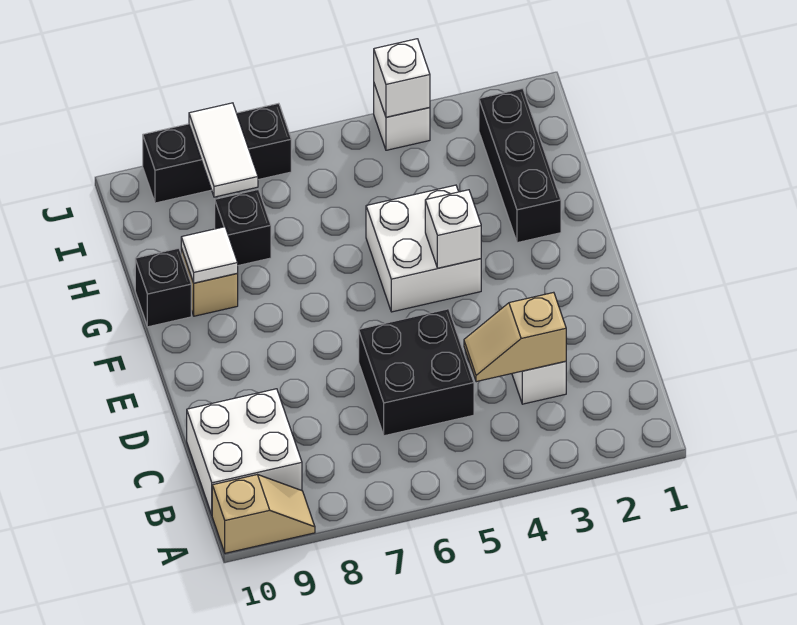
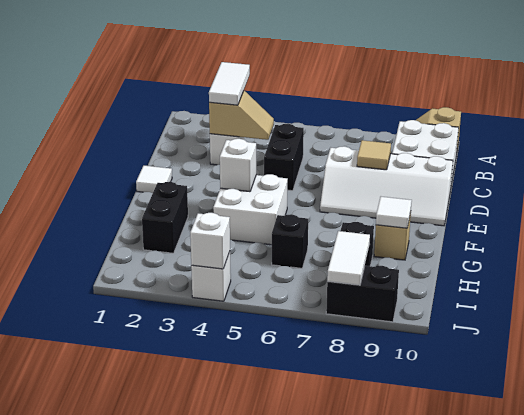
none -> white 1x2 tile [209,62,250,105]
black 2x2 brick [359,309,474,436] -> black 1x2 brick [264,124,304,191]
none -> white 2x4 slope [320,146,453,226]
none -> tan 1x1 tile [357,140,391,170]
none -> white 1x1 tile [136,166,172,193]
black 1x3 brick [479,89,561,243] -> black 1x2 brick [142,182,188,253]
black 1x1 brick [135,248,191,327] -> black 1x1 brick moved to [272,214,308,268]
black 1x3 brick [143,103,291,203] -> black 1x2 brick [326,266,399,322]

